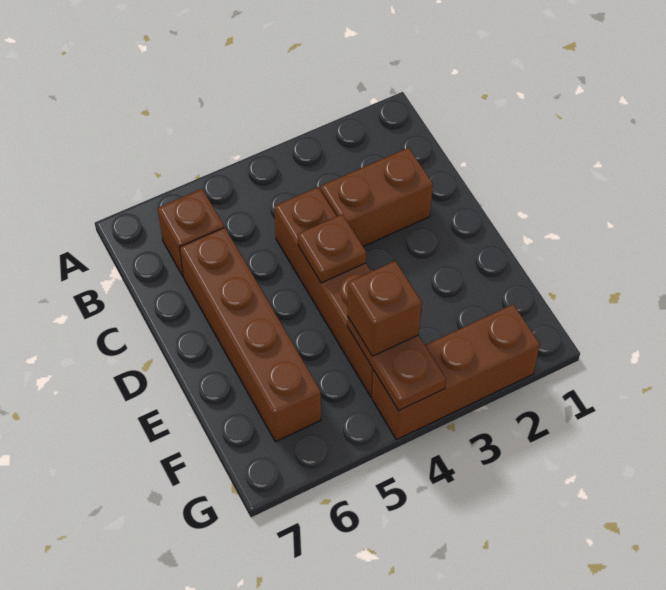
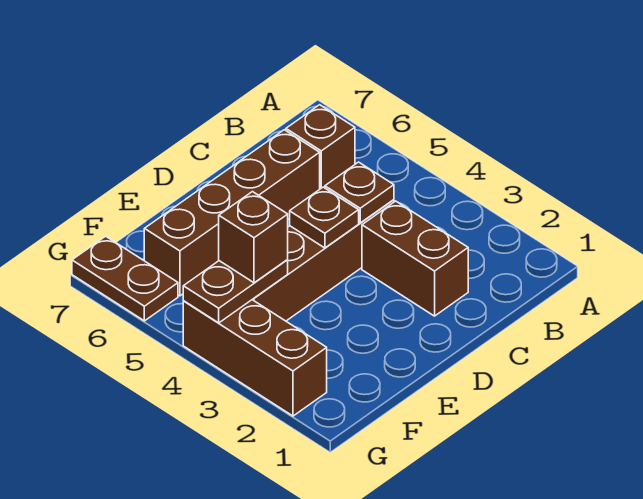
none -> brown 1x1 plate [325,162,394,223]
none -> brown 1x2 plate [72,236,178,321]

